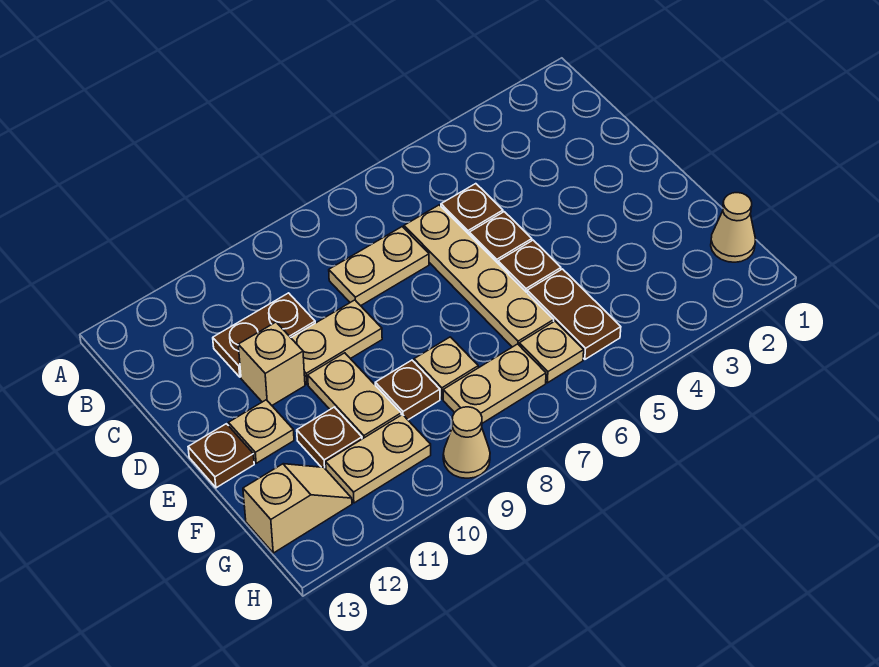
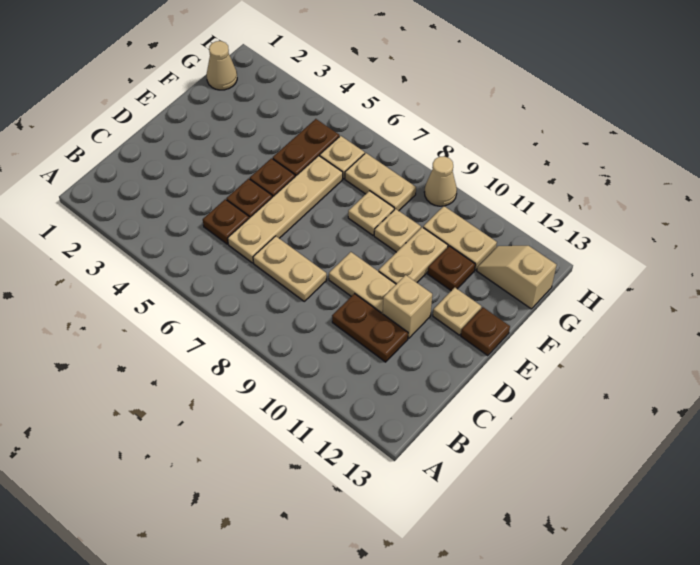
brown 1x1 plate [375,360,440,420] -> tan 1x1 plate [374,209,421,252]

